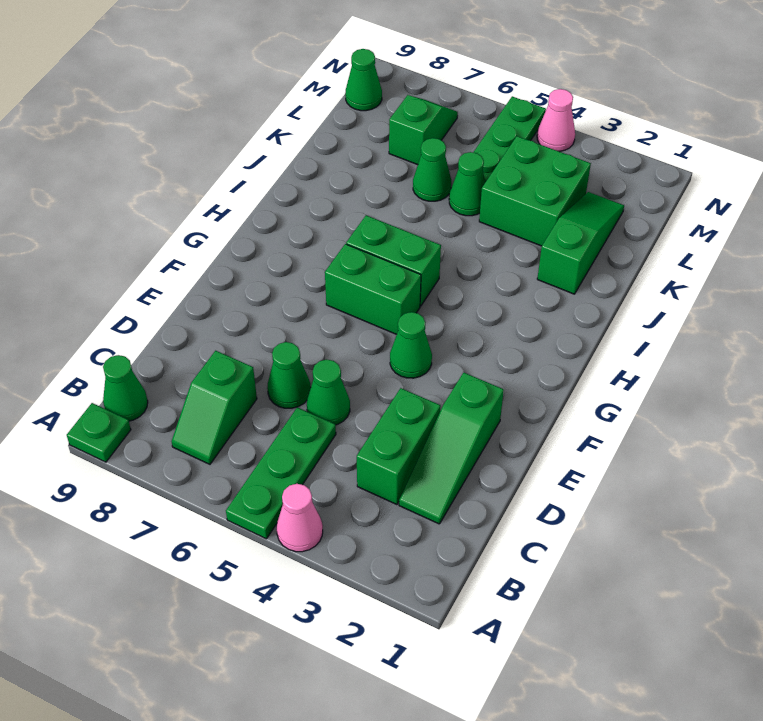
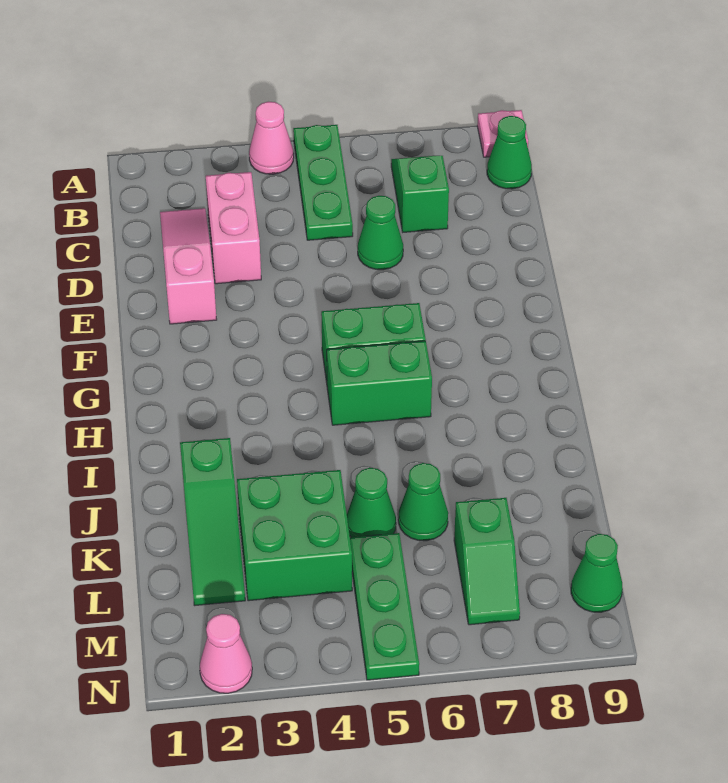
green 1x1 plate [67,403,131,462] -> pink 1x1 plate [477,110,528,157]
green 1x3 slope [399,373,504,524] -> pink 1x3 slope [160,208,217,324]
green 1x2 brick [357,388,440,505] -> pink 1x2 brick [206,172,261,284]
green 1x1 cone [307,360,350,425] -> none
green 1x1 cone [390,312,432,378] -> none
pink 1x1 cone [537,89,575,152] -> pink 1x1 cone moved to [200,614,252,693]

